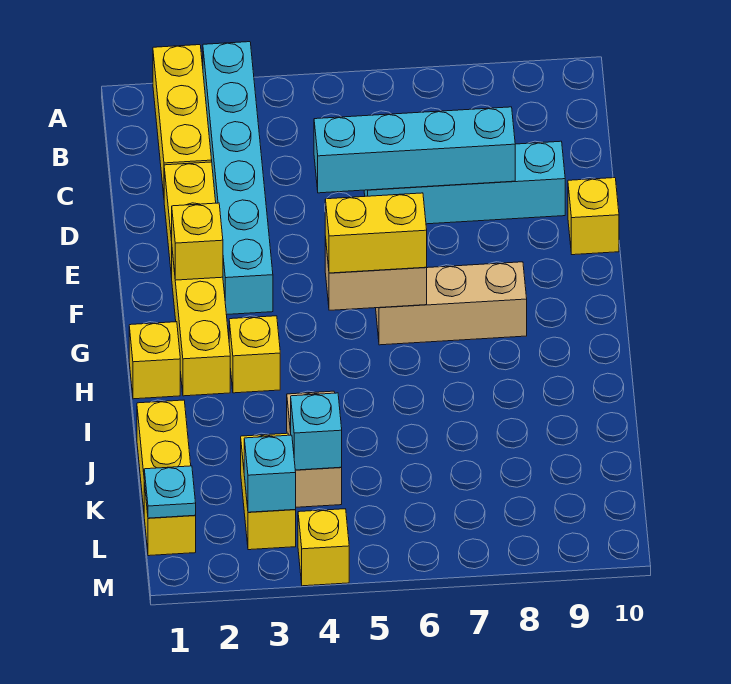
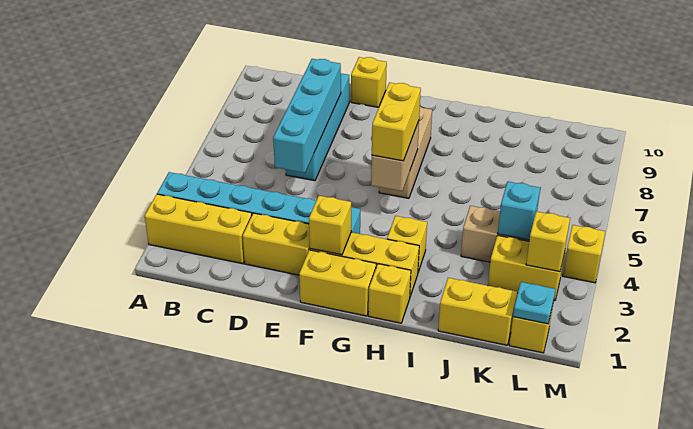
none -> yellow 1x2 brick [299,250,376,316]
cyan 1x1 brick [244,435,296,512] -> yellow 1x1 brick [526,212,570,272]

